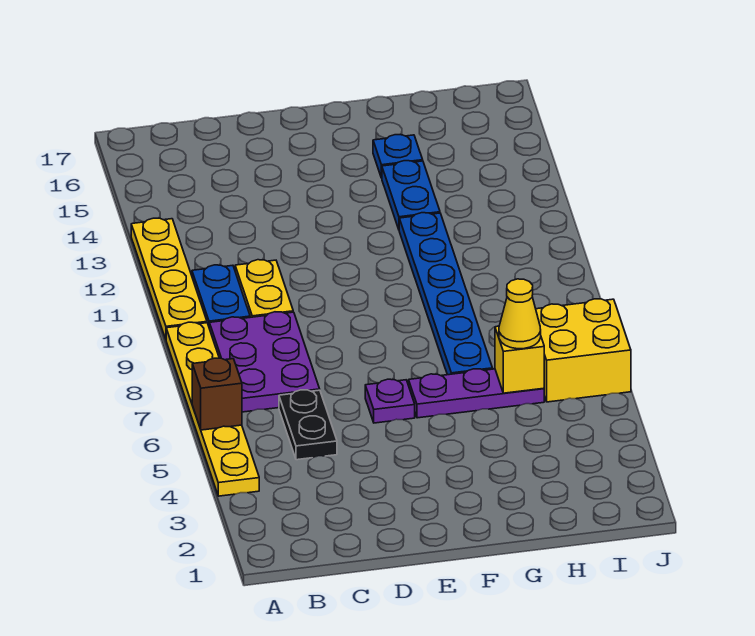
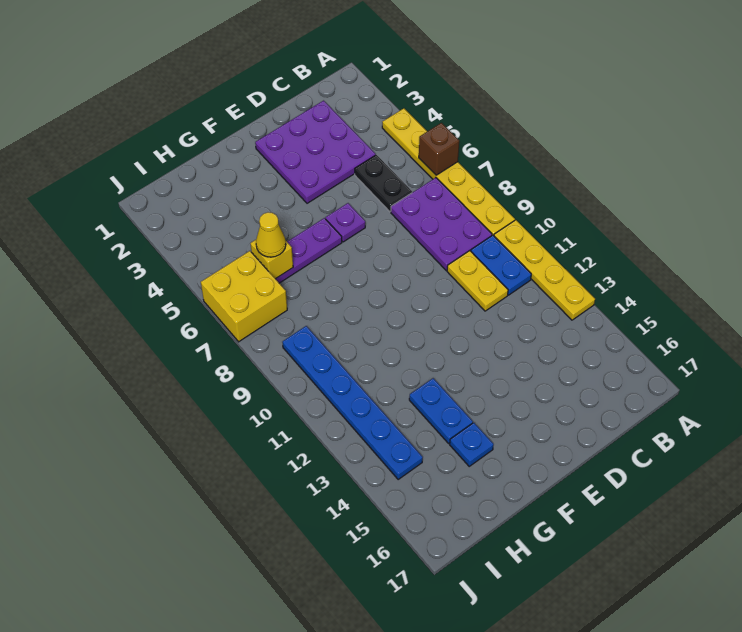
none -> purple 3x3 plate [255,101,376,203]
blue 1x6 plate [399,213,493,375] -> blue 1x6 plate moved to [282,326,423,479]

